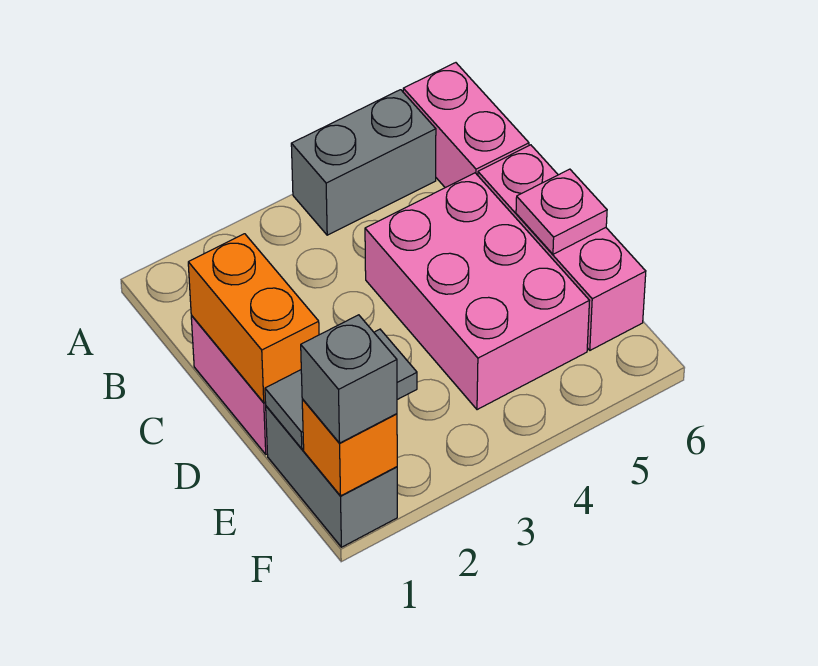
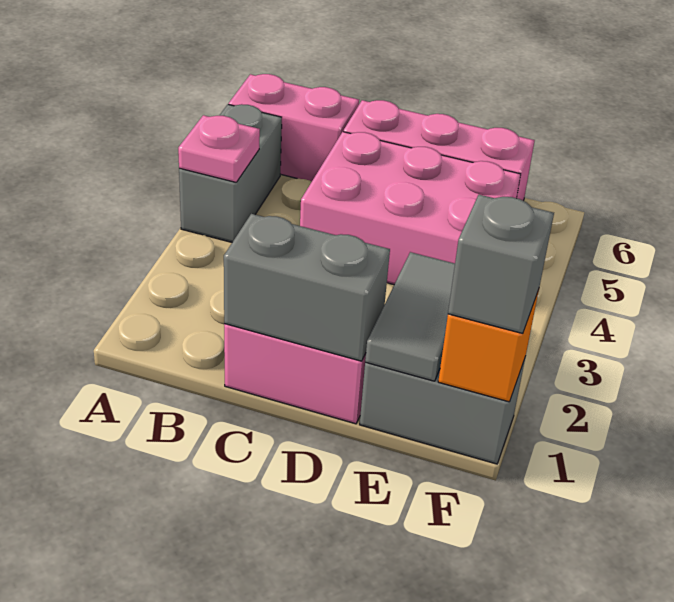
orange 1x2 brick [188,234,319,403] -> grey 1x2 brick [224,214,390,361]
pink 1x1 plate [516,169,607,254] -> pink 1x1 plate moved to [178,115,260,182]

